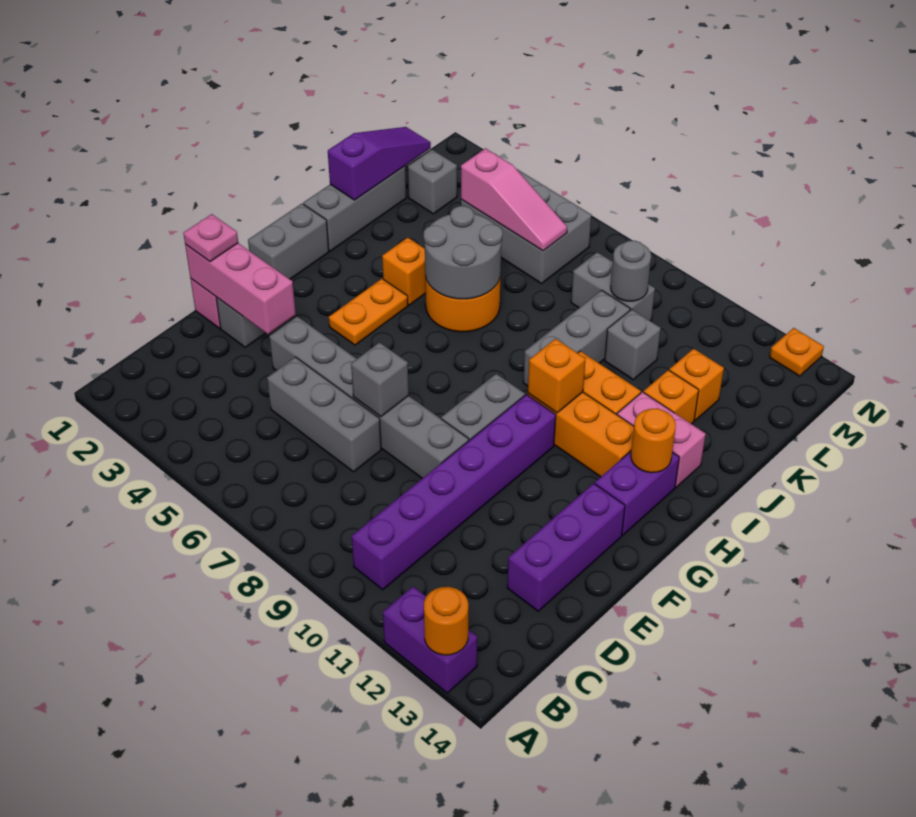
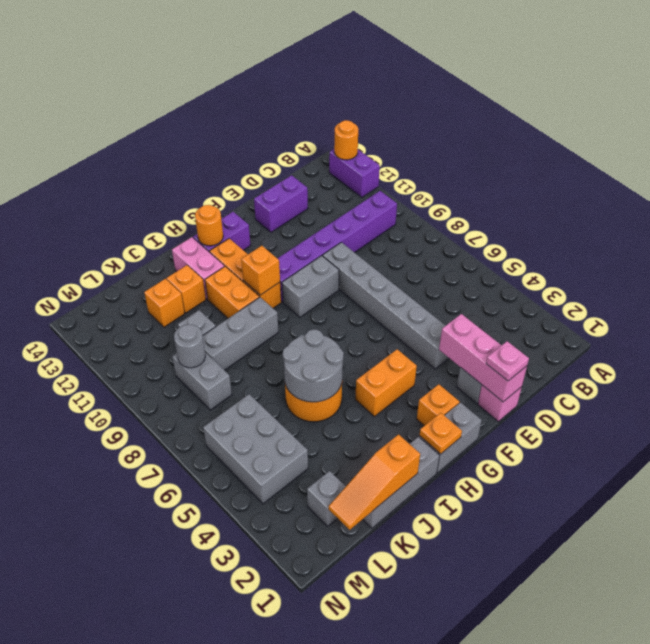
grey 1x3 brick [267,357,381,472] -> none
purple 1x3 brick [507,483,625,611] -> purple 1x2 brick [254,175,308,232]
grey 1x1 brick [351,342,409,417] -> none
orange 1x2 plate [329,279,408,345] -> orange 1x2 brick [355,349,417,416]
orange 1x1 brick [382,237,426,305] -> orange 1x1 brick moved to [417,384,459,426]
purple 1x3 slope [328,127,431,200] -> orange 1x3 slope [329,435,420,530]
pink 1x3 slope [461,148,567,251] -> none
orange 1x1 plate [770,328,824,376] -> orange 1x1 plate moved to [419,413,462,454]

